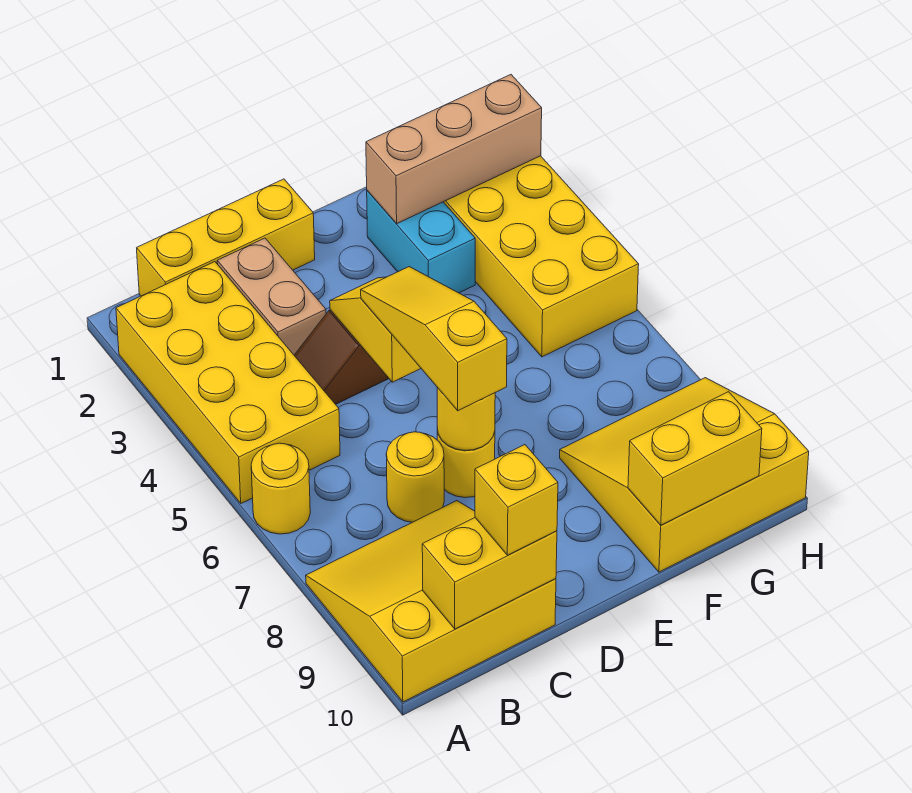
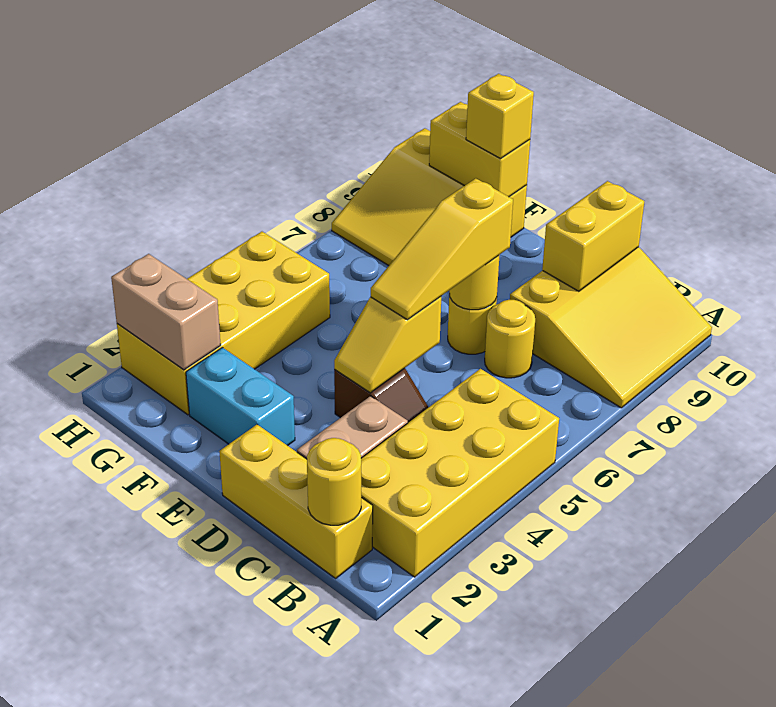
yellow 1x1 round brick [251,443,310,534] -> yellow 1x1 round brick moved to [307,438,361,525]
yellow 3x3 slope [306,501,556,702] -> yellow 3x3 slope turned to [510,247,712,408]
yellow 1x2 brick [422,518,557,629] -> yellow 1x2 brick turned to [542,181,644,291]
yellow 1x1 brick [475,445,558,555] -> yellow 1x1 brick moved to [466,74,534,159]
cyan 1x2 brick [367,191,475,293] -> cyan 1x2 brick turned to [186,347,295,446]
tan 1x3 brick [366,75,542,223] -> tan 1x2 brick [111,254,221,370]

